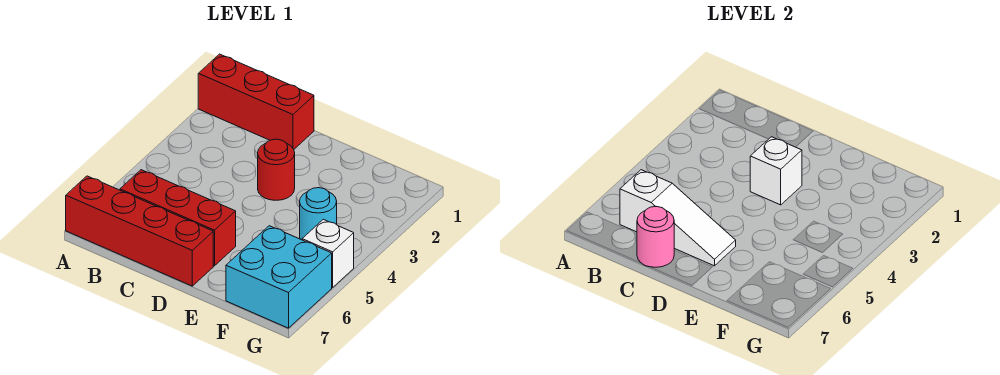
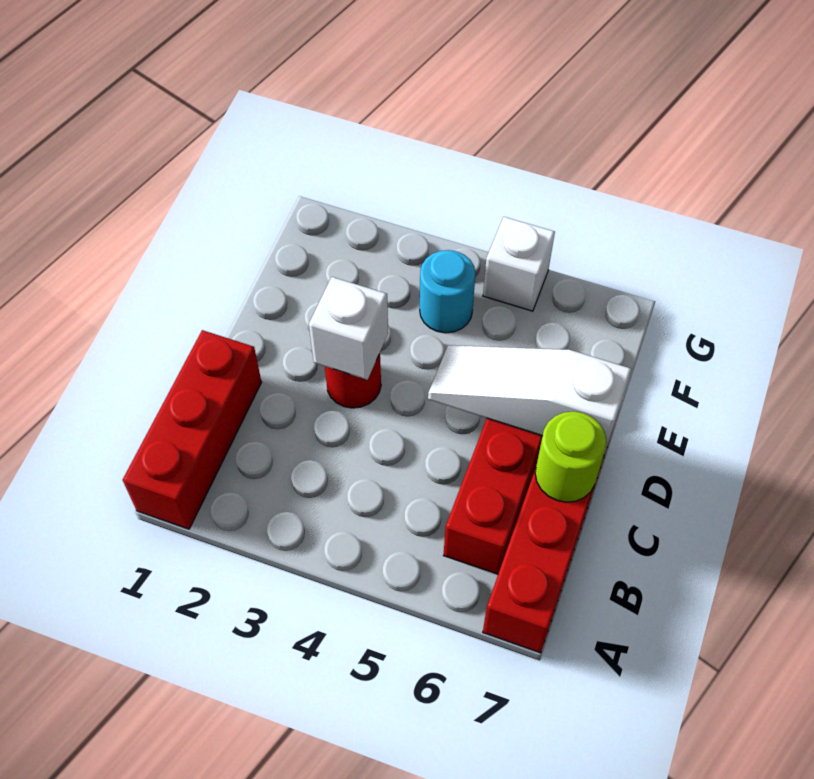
white 1x3 slope [620,170,736,266] -> white 1x3 slope turned to [428,345,631,454]
pink 1x1 round brick [637,207,674,267] -> lime 1x1 round brick [535,411,607,502]
cyan 2x2 brick [226,226,332,328] -> none

